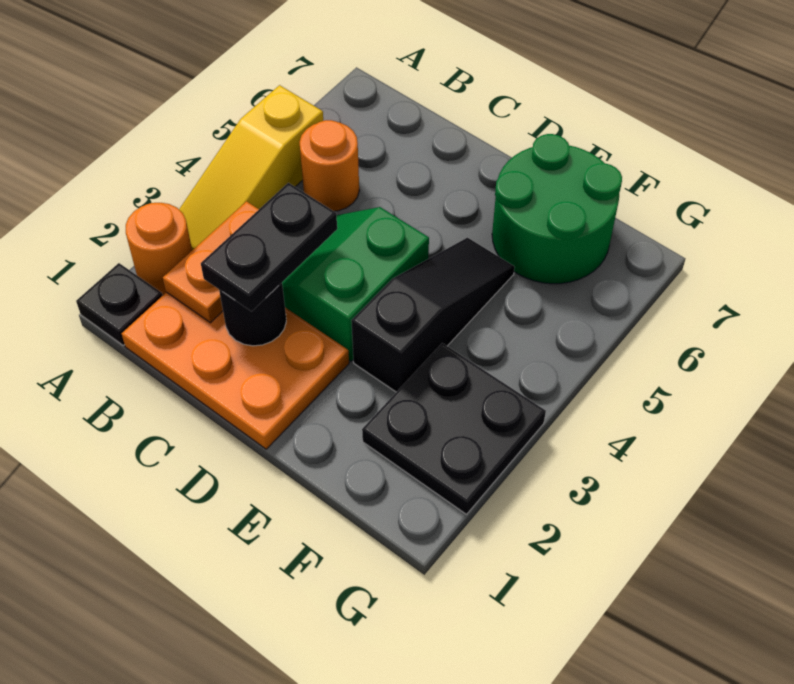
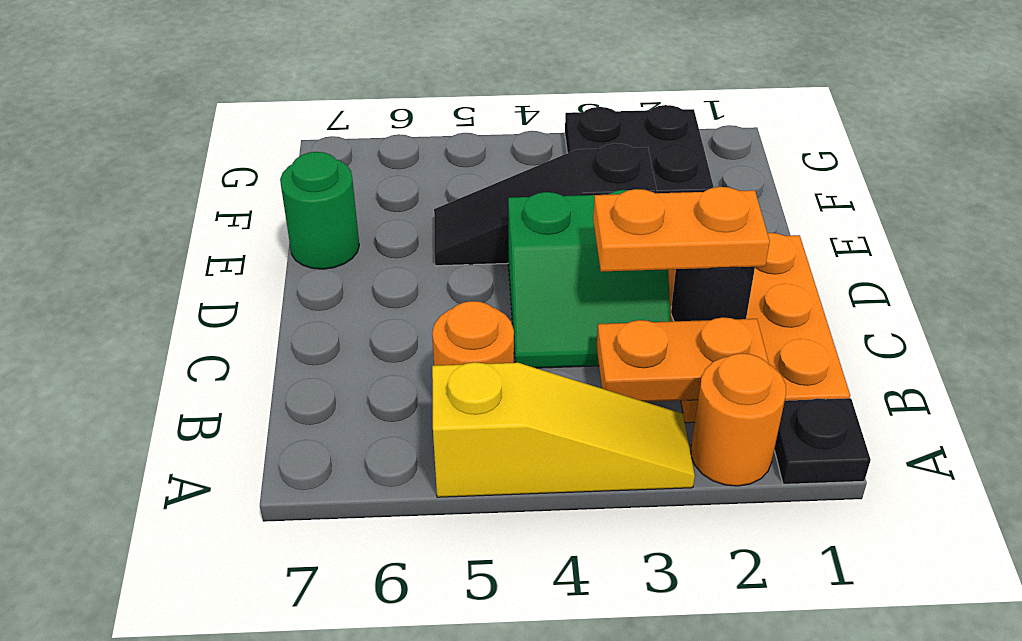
black 1x2 plate [201,183,337,311] -> orange 1x2 plate [593,187,770,272]
green 2x2 round brick [492,134,622,284] -> green 1x1 round brick [280,152,359,269]

